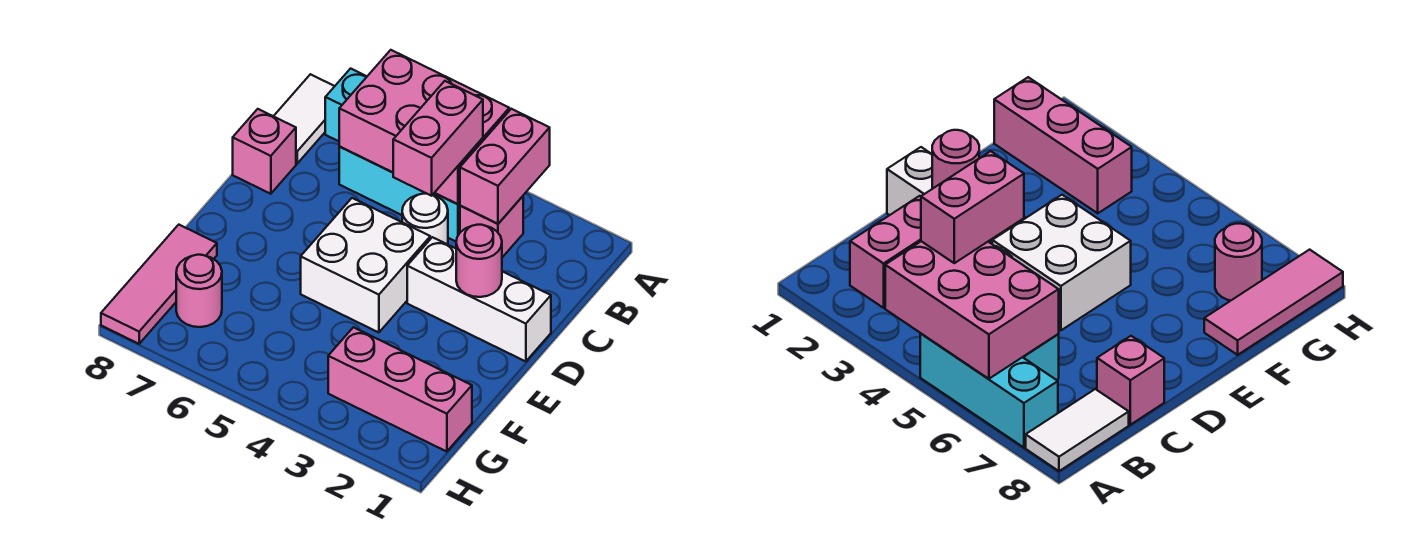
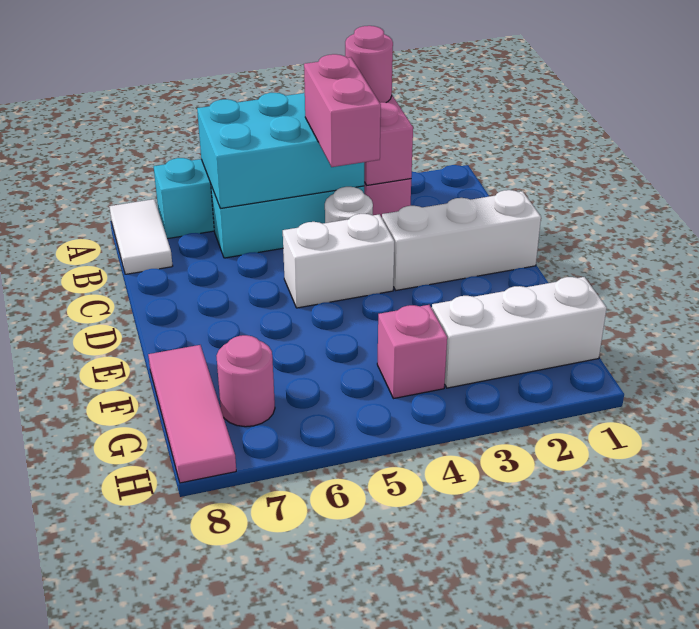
pink 2x3 brick [339,50,509,204] -> cyan 2x3 brick [197,93,364,208]
pink 1x1 brick [233,109,296,194] -> pink 1x1 brick moved to [377,305,447,399]
pink 1x1 round brick [456,225,502,297] -> pink 1x1 round brick moved to [345,26,393,103]
white 2x2 brick [301,198,430,332] -> white 1x2 brick [283,214,394,308]
pink 1x3 brick [328,327,472,452] -> white 1x3 brick [432,277,607,388]

